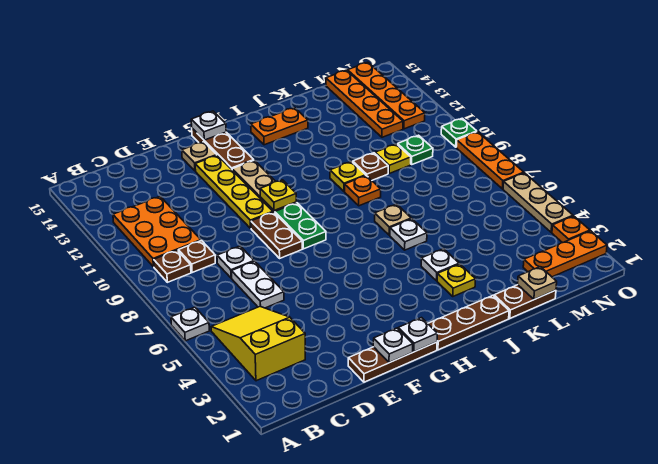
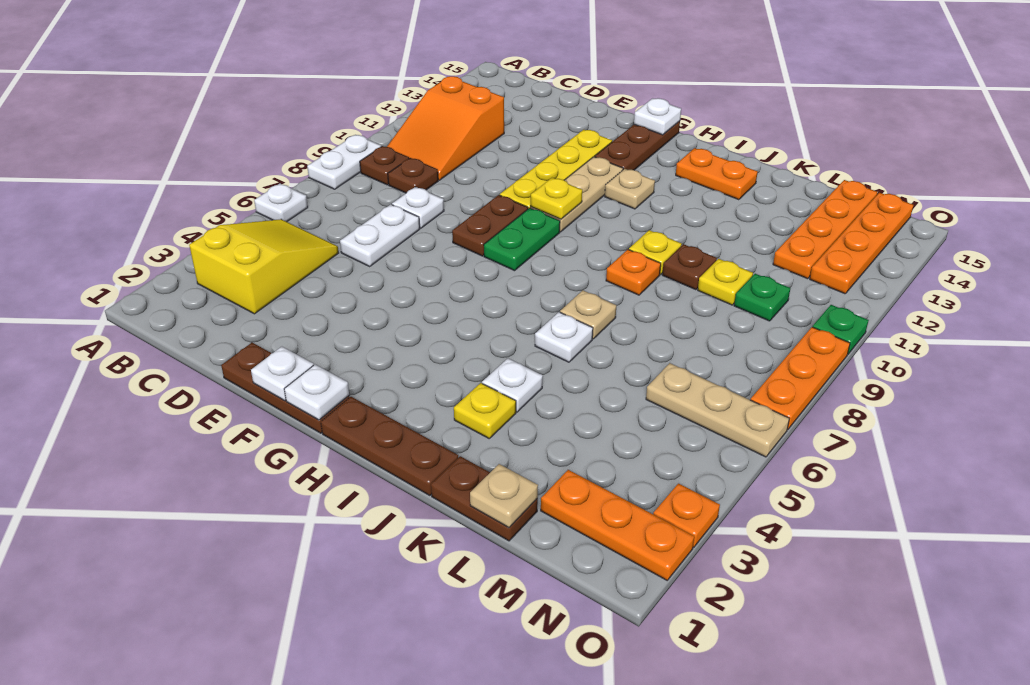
none -> white 1x2 plate [307,135,381,189]
orange 2x3 plate [113,197,201,267] -> orange 2x3 slope [387,76,504,180]
tan 1x1 plate [182,142,217,171] -> tan 1x1 plate moved to [605,169,655,209]
tan 1x3 plate [503,173,573,232] -> tan 1x3 plate turned to [646,363,789,457]

